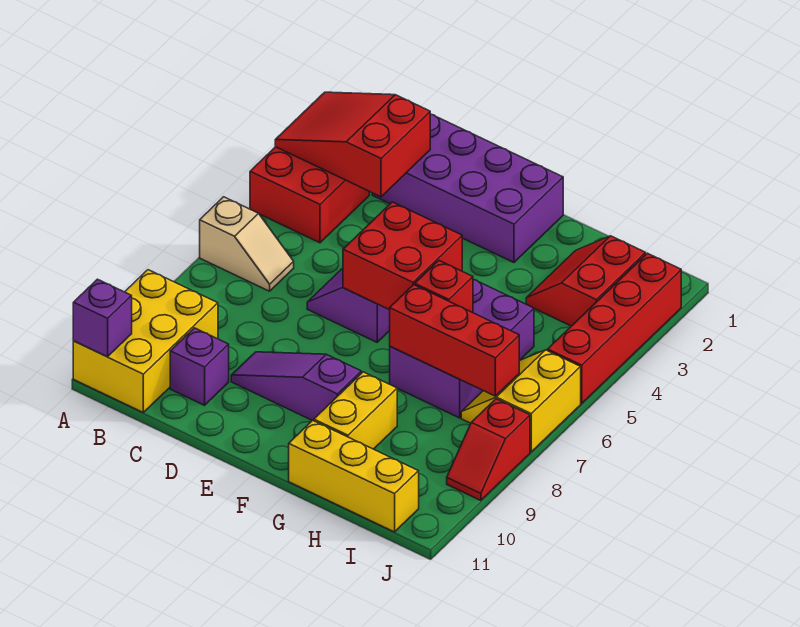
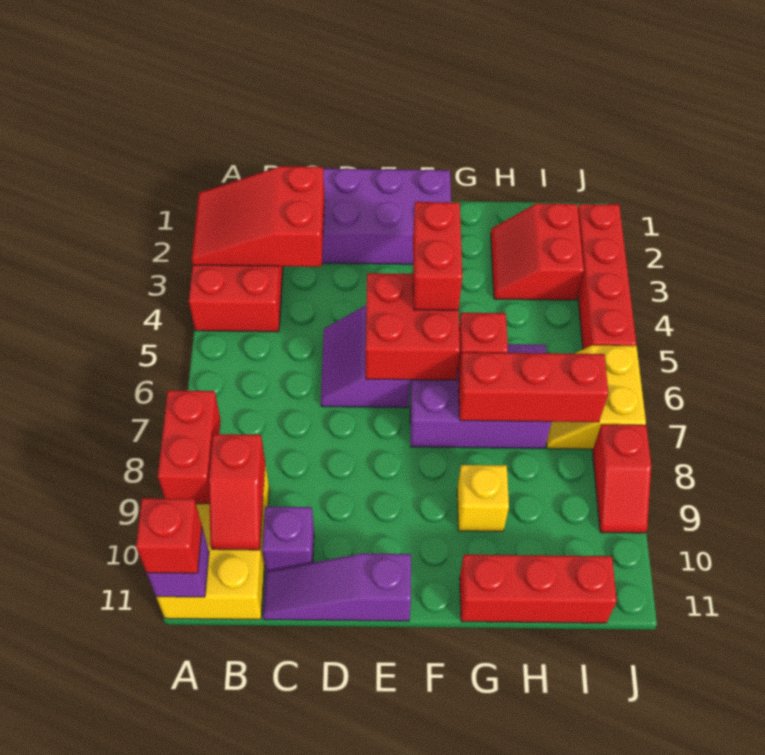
tan 1x2 slope [200,197,294,291] -> none
none -> red 1x2 brick [158,390,221,504]
none -> red 1x1 brick [136,498,202,573]
none -> red 1x2 slope [209,434,265,550]
purple 1x3 slope [231,352,361,421] -> purple 1x3 slope moved to [263,554,411,621]
none -> red 1x2 brick [413,202,462,310]
purple 2x3 brick [390,279,534,418] -> purple 2x3 brick turned to [410,344,552,448]
yellow 1x2 brick [314,372,397,449] -> yellow 1x1 brick [457,465,509,531]
yellow 1x3 brick [289,420,419,532] -> red 1x3 brick [460,555,617,623]

